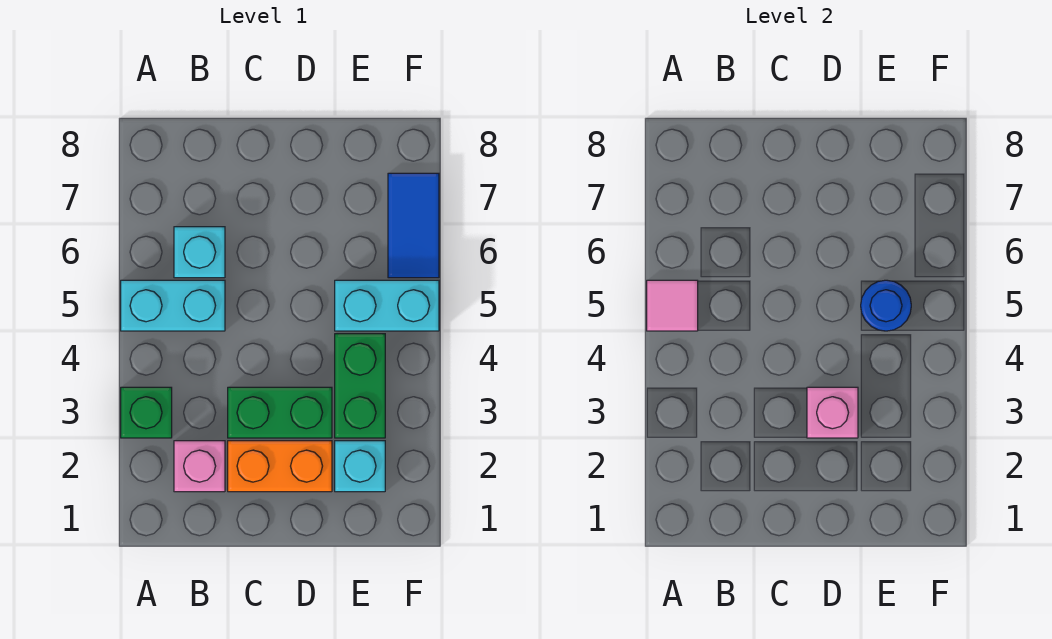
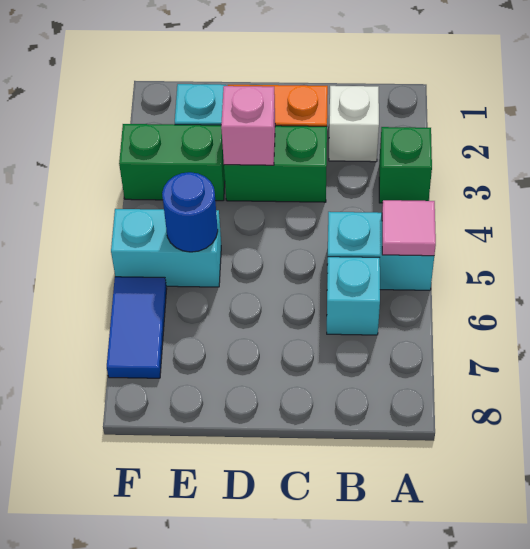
pink 1x1 brick [174,441,225,492] -> white 1x1 brick [329,86,379,162]
green 1x2 brick [335,334,385,438] -> green 1x2 brick turned to [119,124,225,201]

